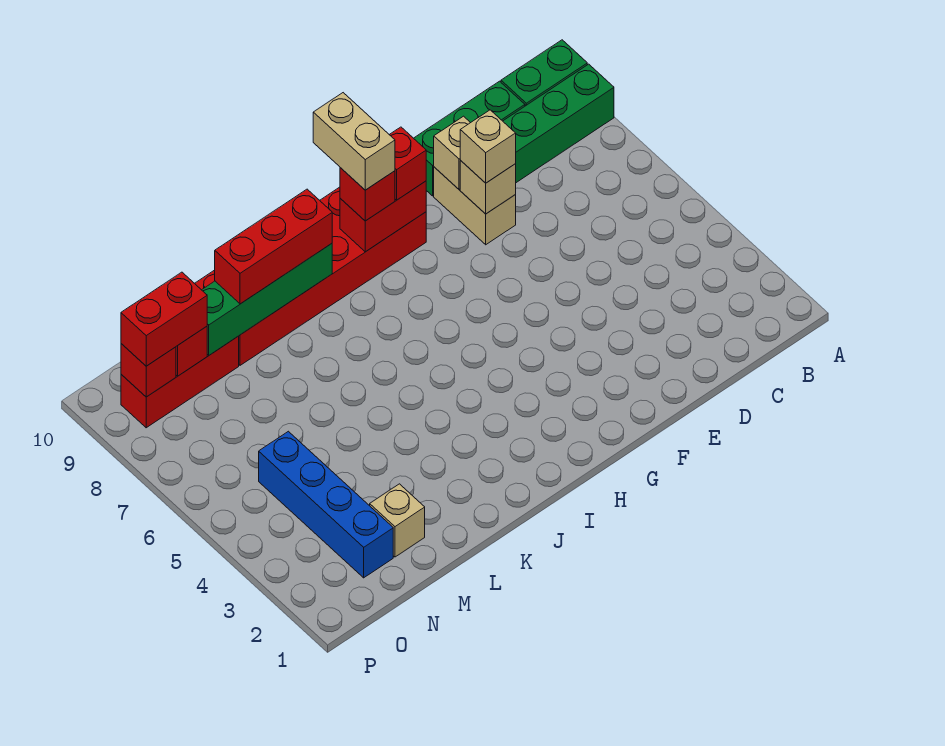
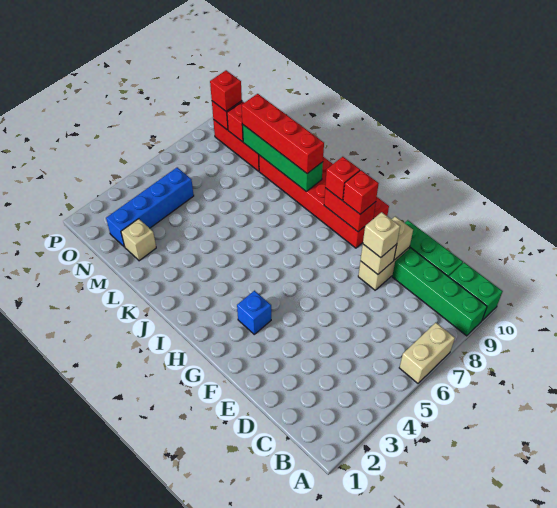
none -> blue 1x1 brick [237,291,271,334]
tan 1x2 brick [313,93,395,190] -> tan 1x2 brick moved to [399,323,455,383]
red 1x3 brick [215,189,332,304] -> red 1x4 brick [242,94,324,174]
red 1x2 brick [121,272,207,366] -> red 1x1 brick [210,70,242,111]

